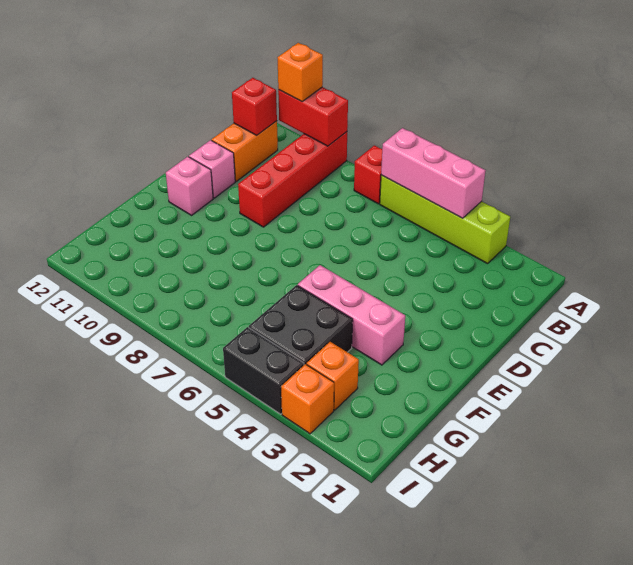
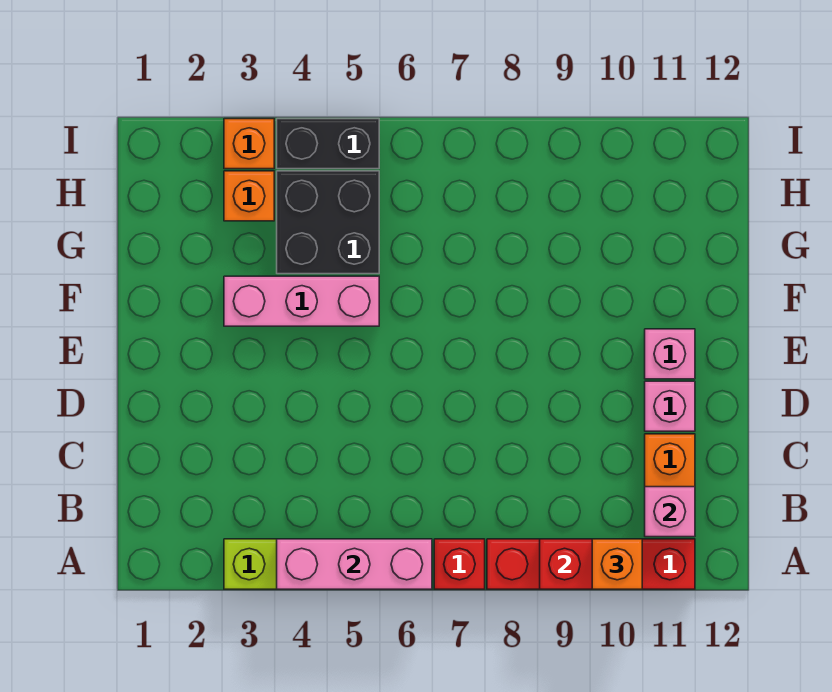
red 1x4 brick [238,132,347,227] -> red 1x4 brick turned to [487,539,695,589]
red 1x1 brick [232,78,277,135] -> pink 1x1 brick [645,487,695,537]

